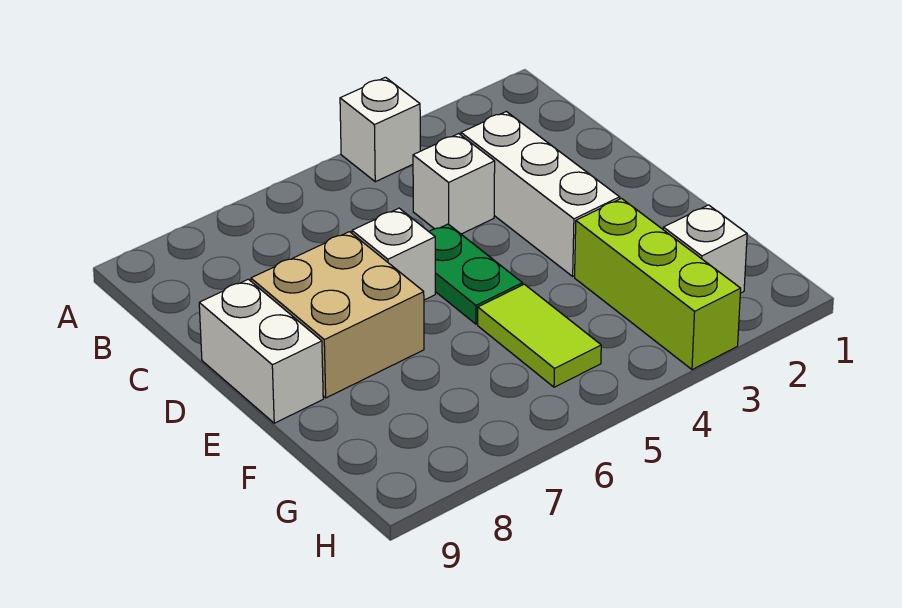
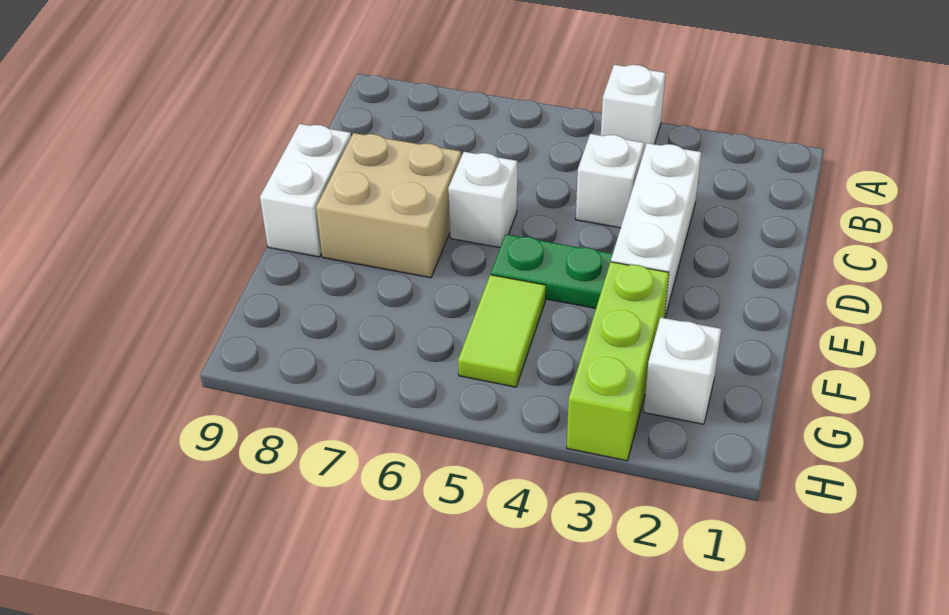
green 1x2 plate [429,224,522,324] -> green 1x2 plate turned to [491,234,613,308]

